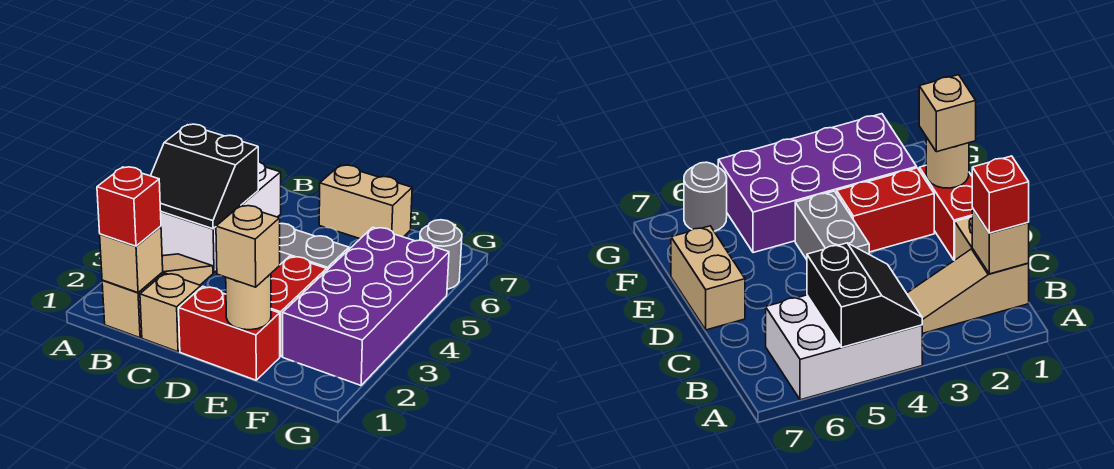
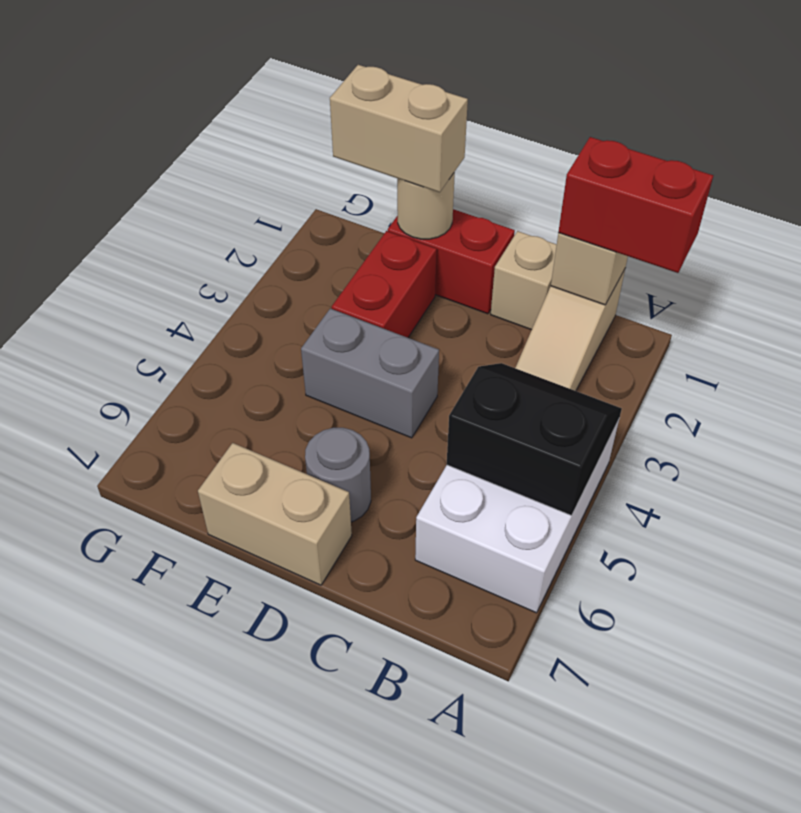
red 1x1 brick [97,167,161,246] -> red 1x2 brick [558,137,713,273]
tan 1x1 brick [216,205,280,287] -> tan 1x2 brick [330,65,468,192]
purple 2x4 brick [283,227,449,385] -> none
grey 1x1 round brick [420,220,462,289] -> grey 1x1 round brick moved to [305,428,371,522]

